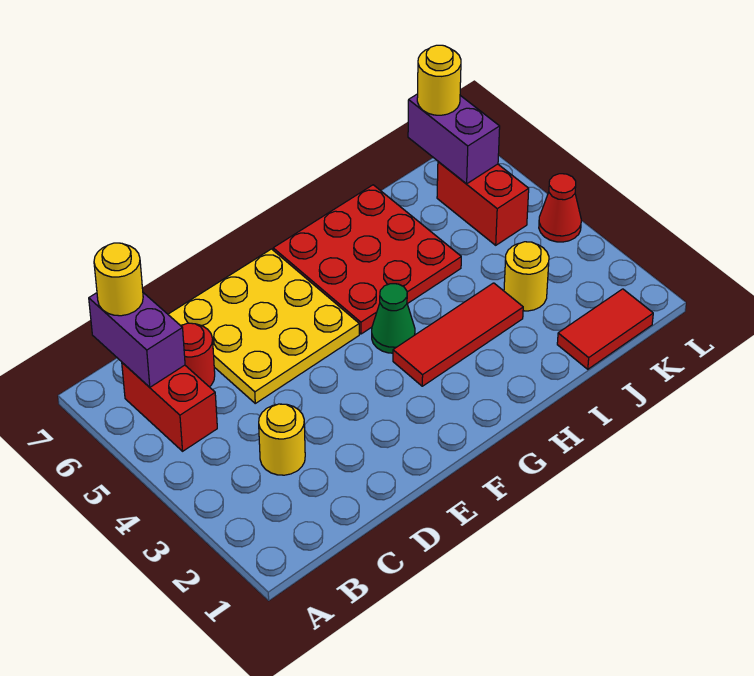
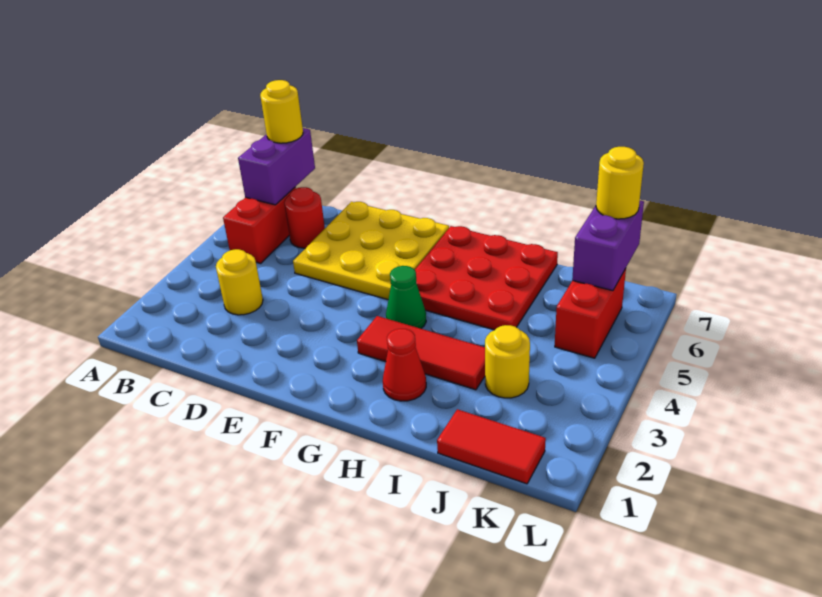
red 1x1 cone [539,174,581,242] -> red 1x1 cone moved to [383,329,426,401]

